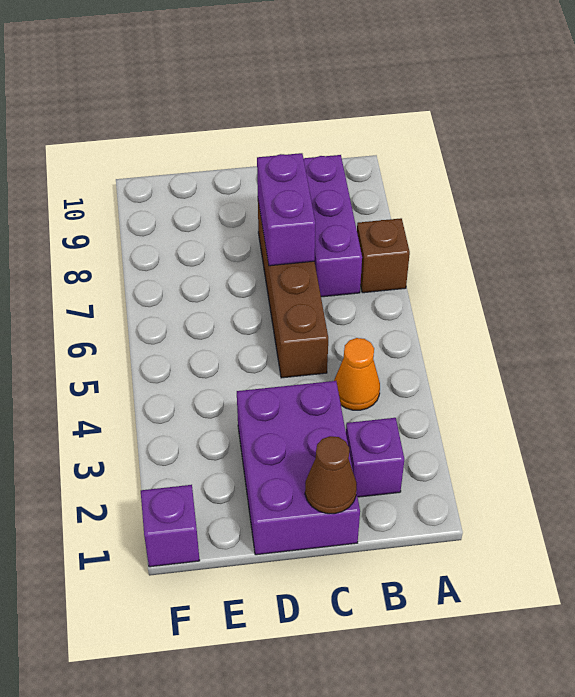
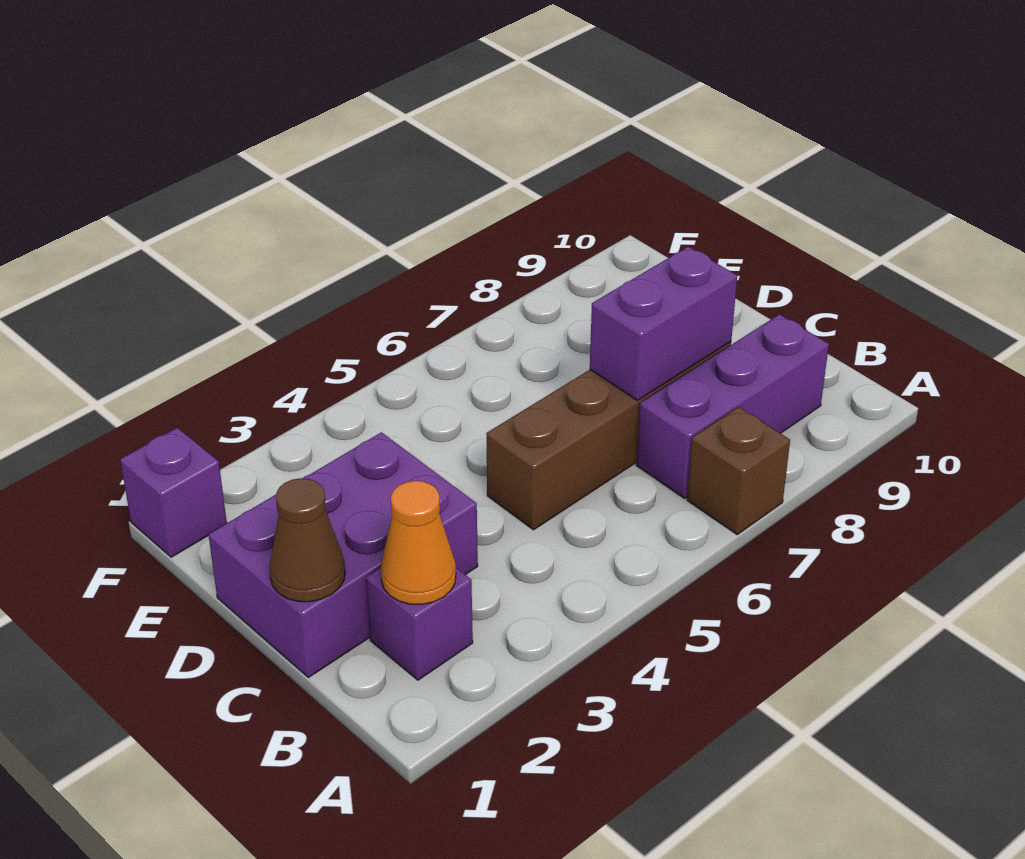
orange 1x1 cone [334,338,380,410] -> orange 1x1 cone moved to [381,481,456,605]

